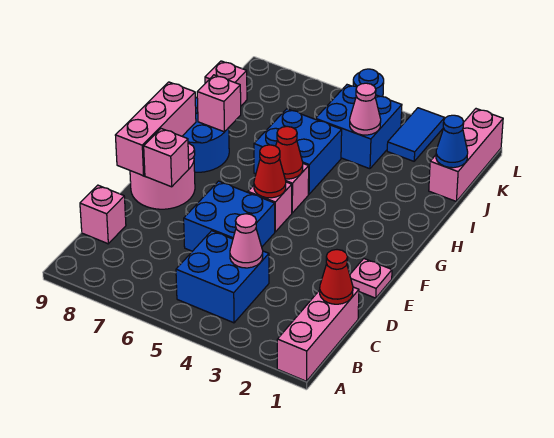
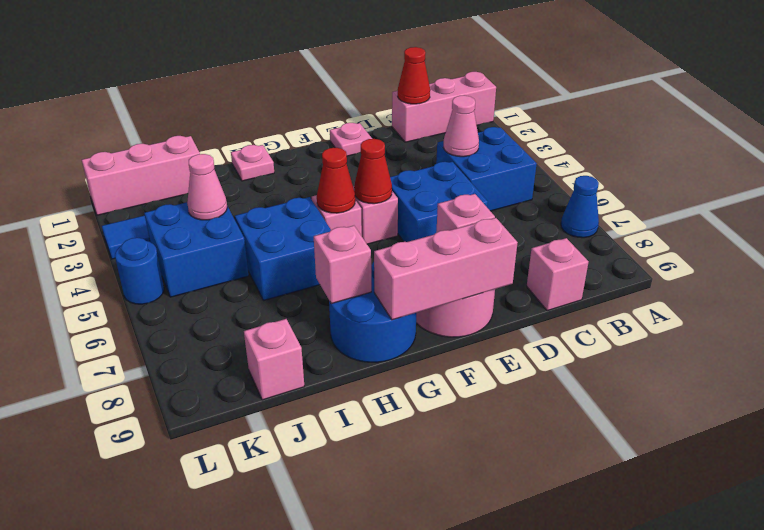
none -> pink 1x1 plate [231,145,274,181]
blue 1x1 cone [436,115,468,168] -> blue 1x1 cone moved to [561,176,599,238]

